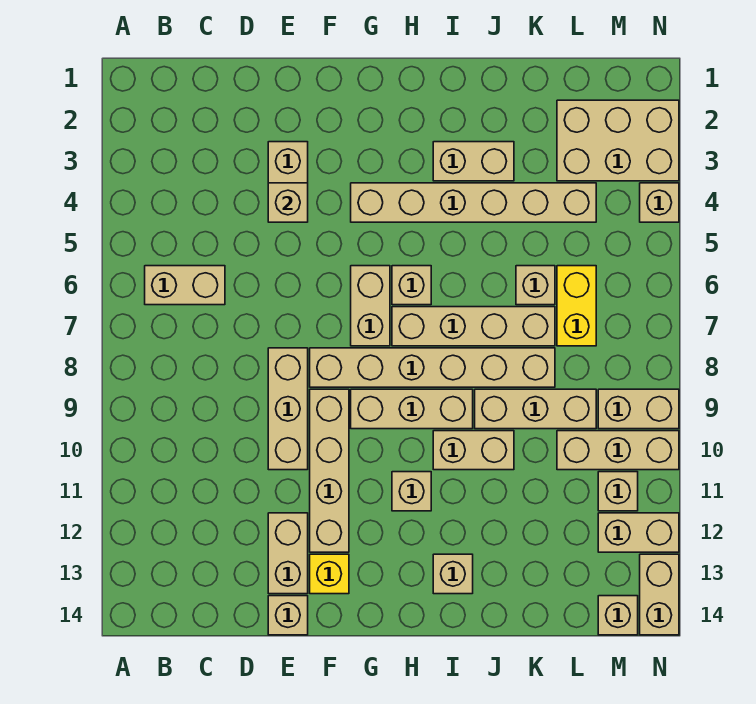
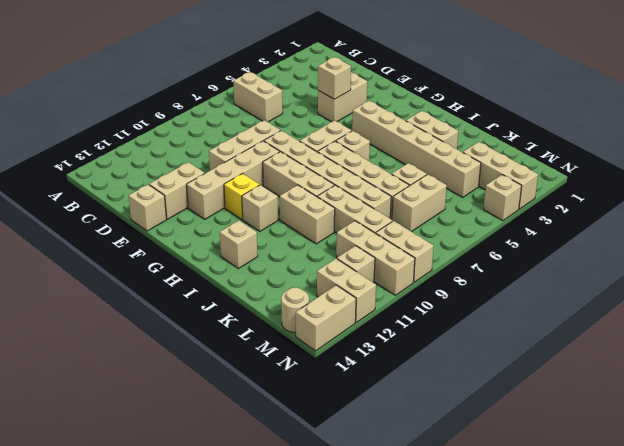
yellow 1x1 brick [310,554,349,594] -> yellow 1x1 brick moved to [224,174,260,219]
tan 2x3 brick [557,100,679,181] -> tan 1x3 brick [463,142,538,209]
yellow 1x2 brick [557,266,596,346] -> tan 1x2 brick [392,174,447,232]
tan 1x1 brick [598,596,638,635] -> tan 1x1 round brick [281,288,309,332]

